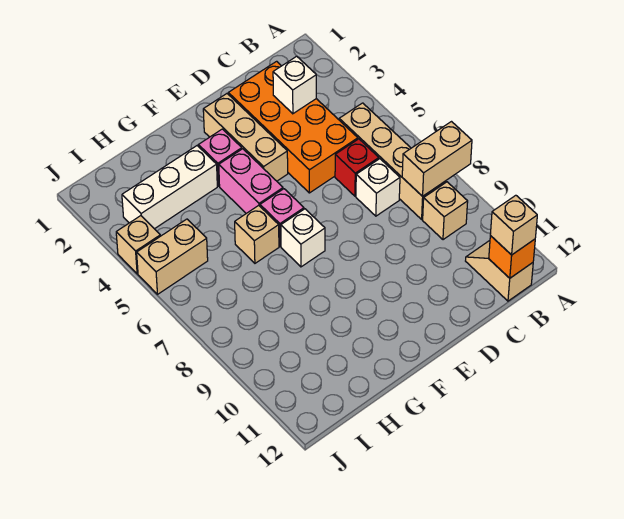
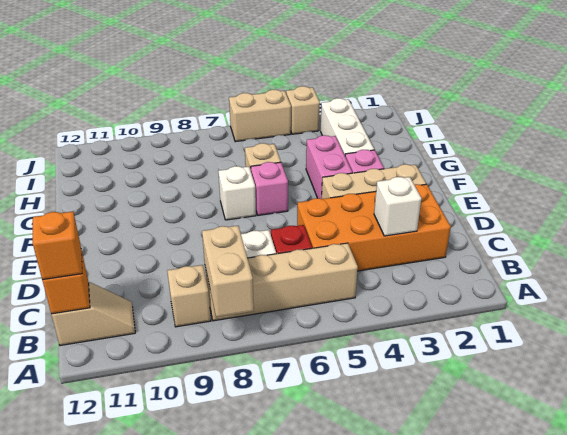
tan 1x1 brick [490,195,537,255] -> orange 1x1 brick [33,211,82,280]
pink 1x2 brick [219,149,283,213] -> pink 1x2 brick turned to [306,135,352,199]
tan 1x2 brick [137,219,208,294] -> tan 1x2 brick turned to [229,90,291,142]

